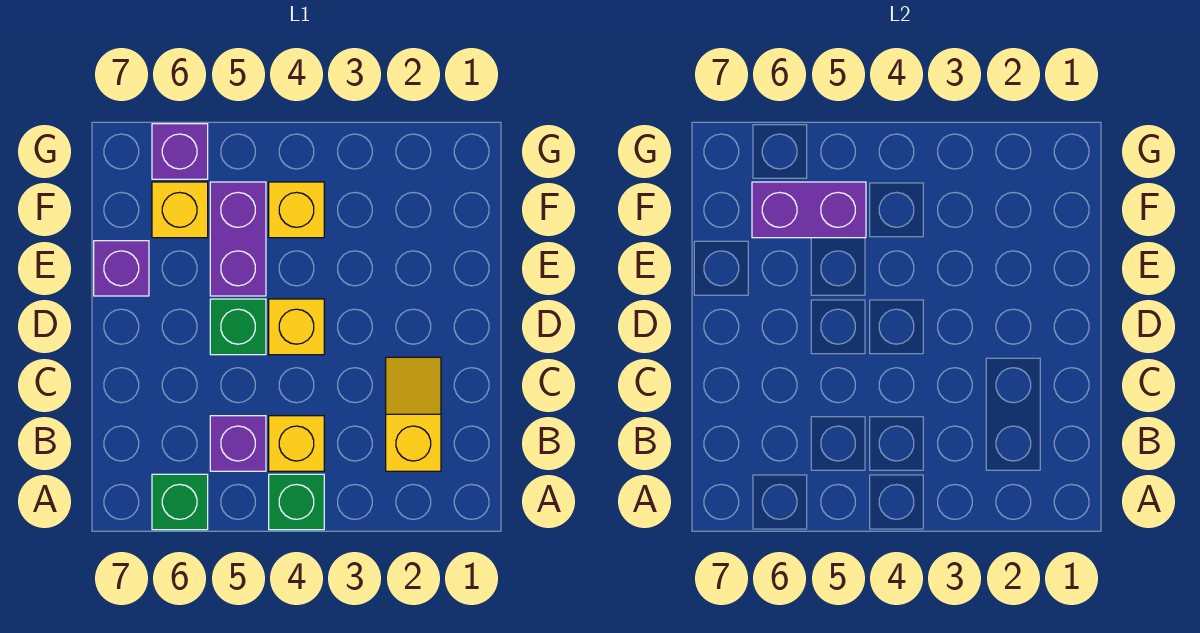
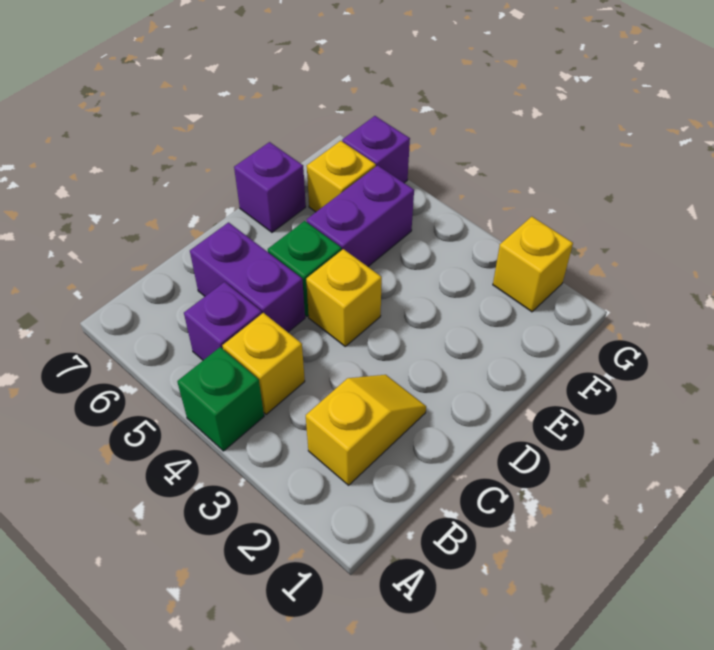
green 1x1 brick [152,474,208,530] -> none
yellow 1x1 brick [269,182,324,238] -> yellow 1x1 brick moved to [493,217,573,312]
purple 1x2 brick [752,182,866,238] -> purple 1x2 brick moved to [190,222,305,332]

